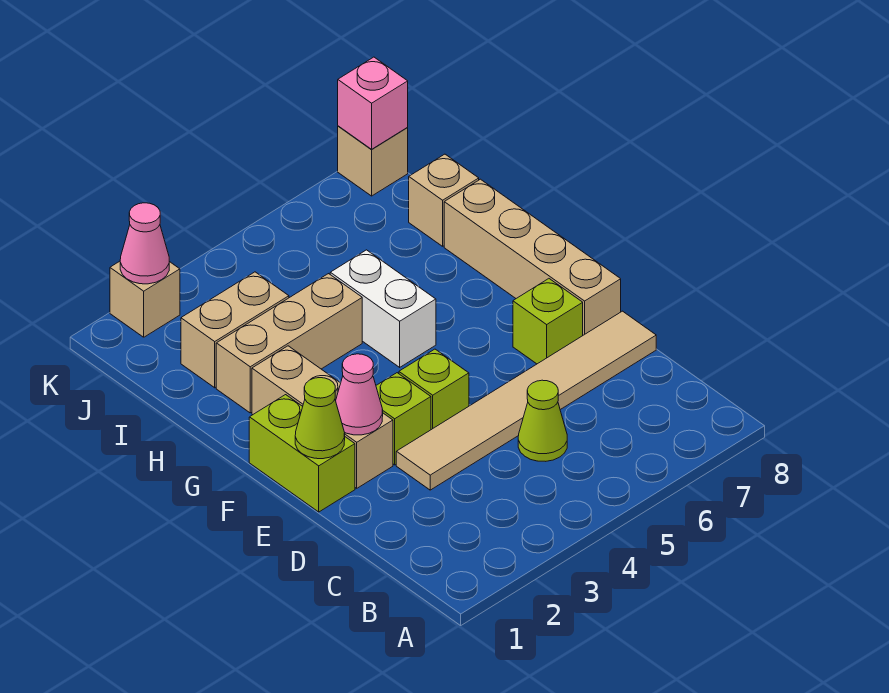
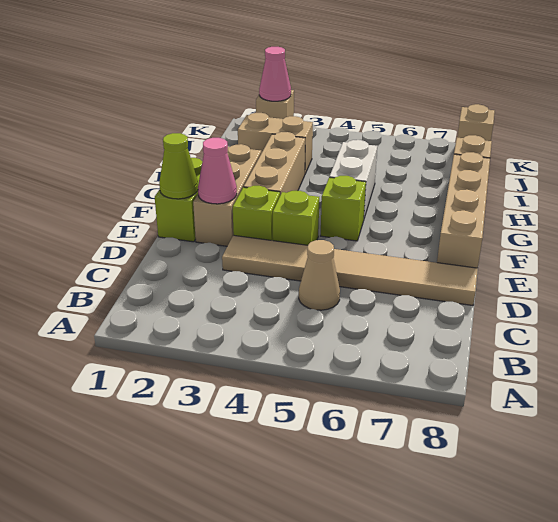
lime 1x1 cone [518,380,567,461] -> tan 1x1 cone [299,240,340,310]
lime 1x1 brick [513,279,583,364] -> lime 1x1 brick moved to [321,176,366,241]
tan 1x3 brick [216,274,362,413] -> tan 1x3 brick turned to [244,132,305,195]
pink 1x1 brick [338,57,408,149] -> none

